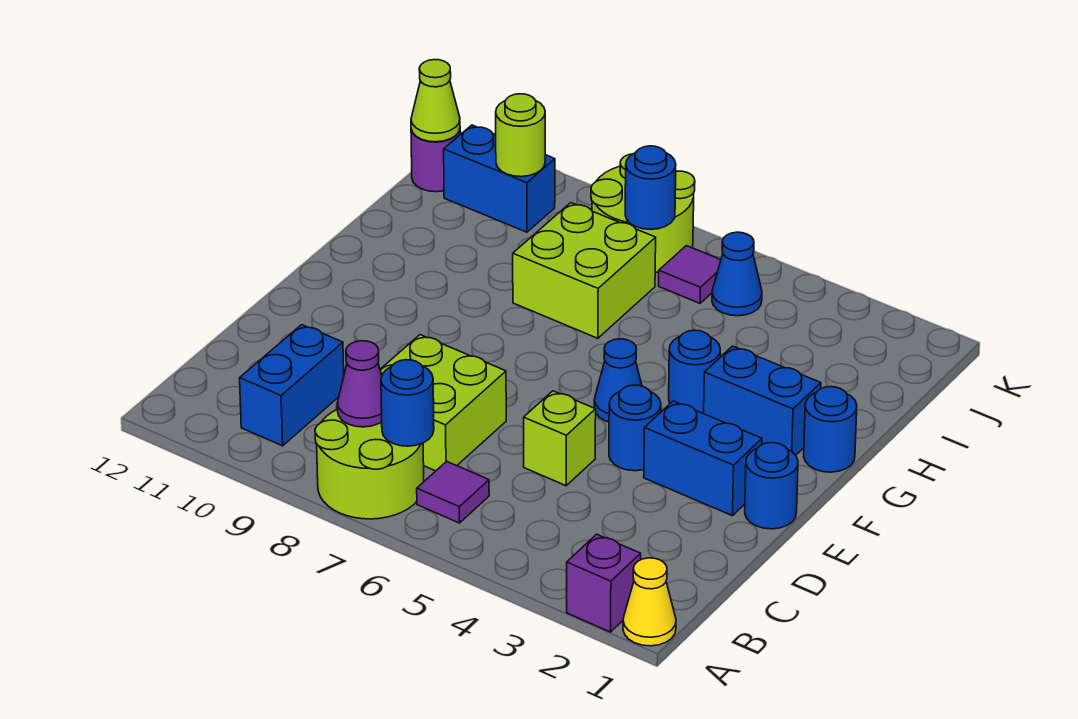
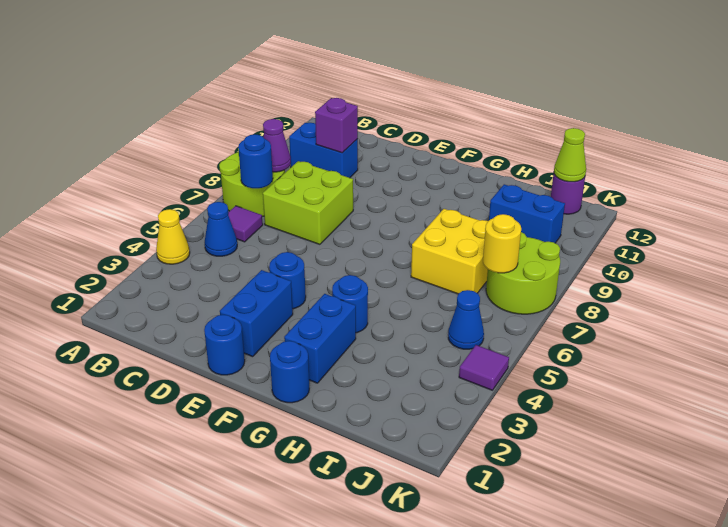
yellow 1x1 cone [623,558,676,646] -> yellow 1x1 cone moved to [156,209,190,264]
purple 1x1 brick [567,534,641,632] -> purple 1x1 brick moved to [315,98,358,153]
lime 1x1 brick [524,391,596,486] -> none
blue 1x1 cone [594,339,642,422] -> blue 1x1 cone moved to [205,202,237,256]
lime 2x2 brick [513,203,656,338] -> yellow 2x2 brick [411,209,488,294]
purple 1x1 tile [659,246,721,303] -> purple 1x1 tile moved to [459,345,509,390]
blue 1x1 round brick [625,146,676,229] -> yellow 1x1 round brick [483,214,521,273]
blue 1x2 brick [444,125,555,232] -> blue 1x2 brick turned to [489,184,565,243]
lime 1x1 round brick [496,94,545,177] -> none

